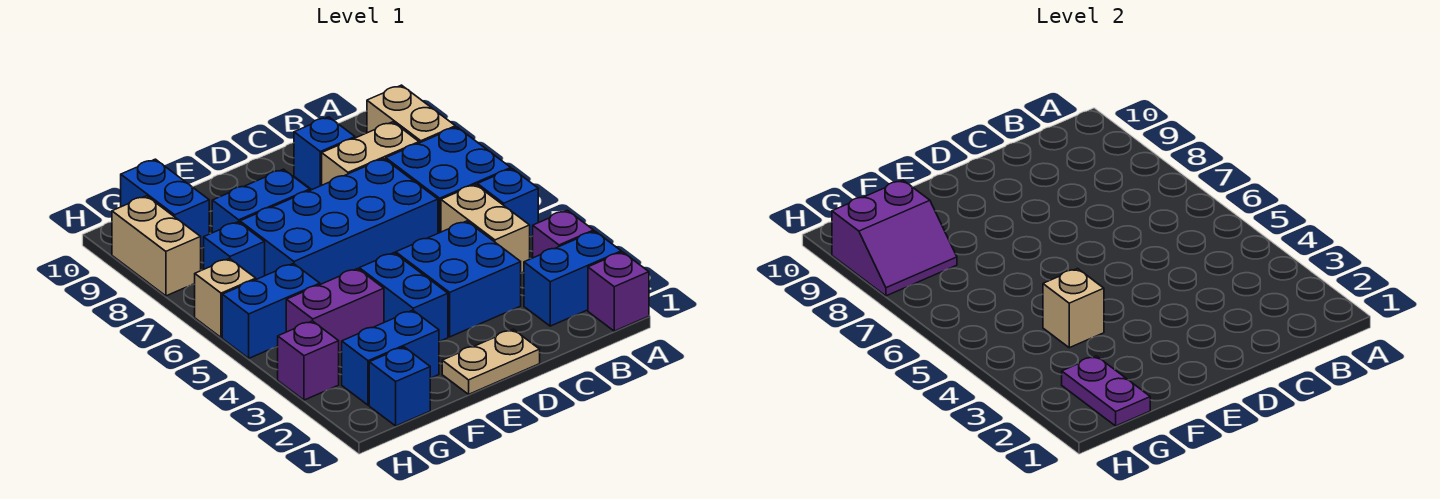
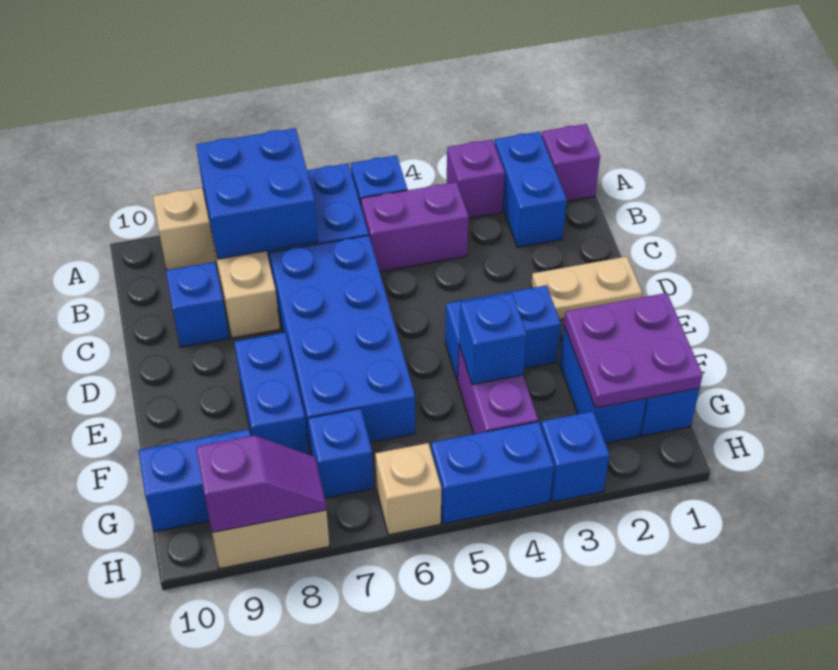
tan 1x2 brick [441,184,530,273] -> purple 1x2 brick [361,182,469,272]
blue 2x2 brick [396,221,521,337] -> blue 2x2 brick moved to [196,128,318,259]
tan 1x2 plate [442,329,540,394] -> tan 1x2 plate turned to [531,257,642,320]
tan 1x1 brick [1043,269,1104,348] -> blue 1x1 brick [459,293,527,385]
purple 1x2 plate [1062,356,1150,426] -> purple 2x2 plate [564,293,703,408]
blue 1x2 brick [222,264,320,358] -> blue 1x2 brick turned to [431,422,554,524]
purple 2x2 slope [832,180,957,296] -> purple 1x2 slope [196,436,326,532]
purple 1x1 brick [278,321,339,400] -> blue 1x1 brick [541,411,609,502]

